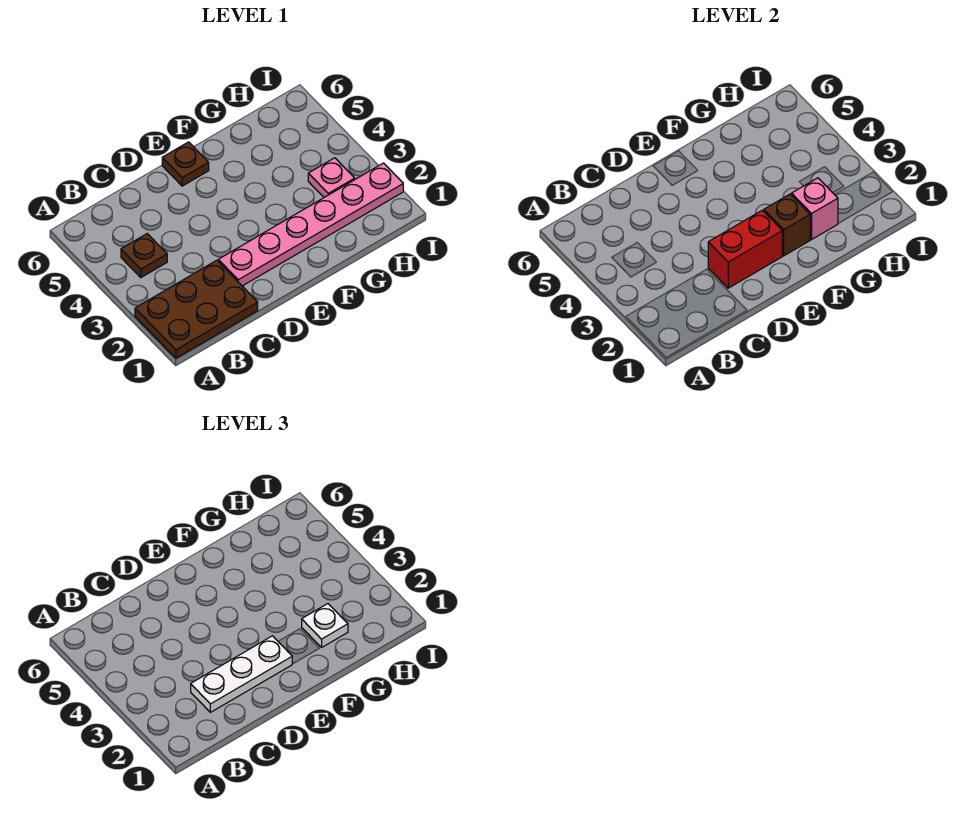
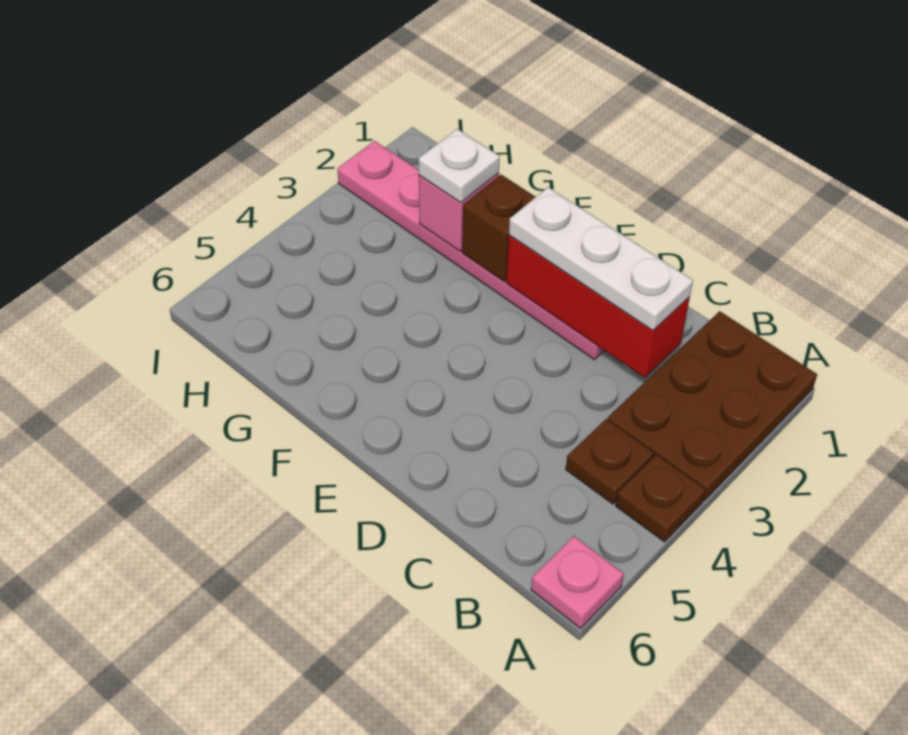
brown 2x3 plate [135,260,258,358] -> brown 2x3 plate turned to [608,311,817,501]
red 1x2 brick [708,210,782,288] -> red 1x3 brick [506,235,690,378]
brown 1x1 plate [162,142,209,186] -> brown 1x1 plate moved to [616,455,706,542]
pink 1x1 plate [308,158,355,197] -> pink 1x1 plate moved to [531,536,624,628]

